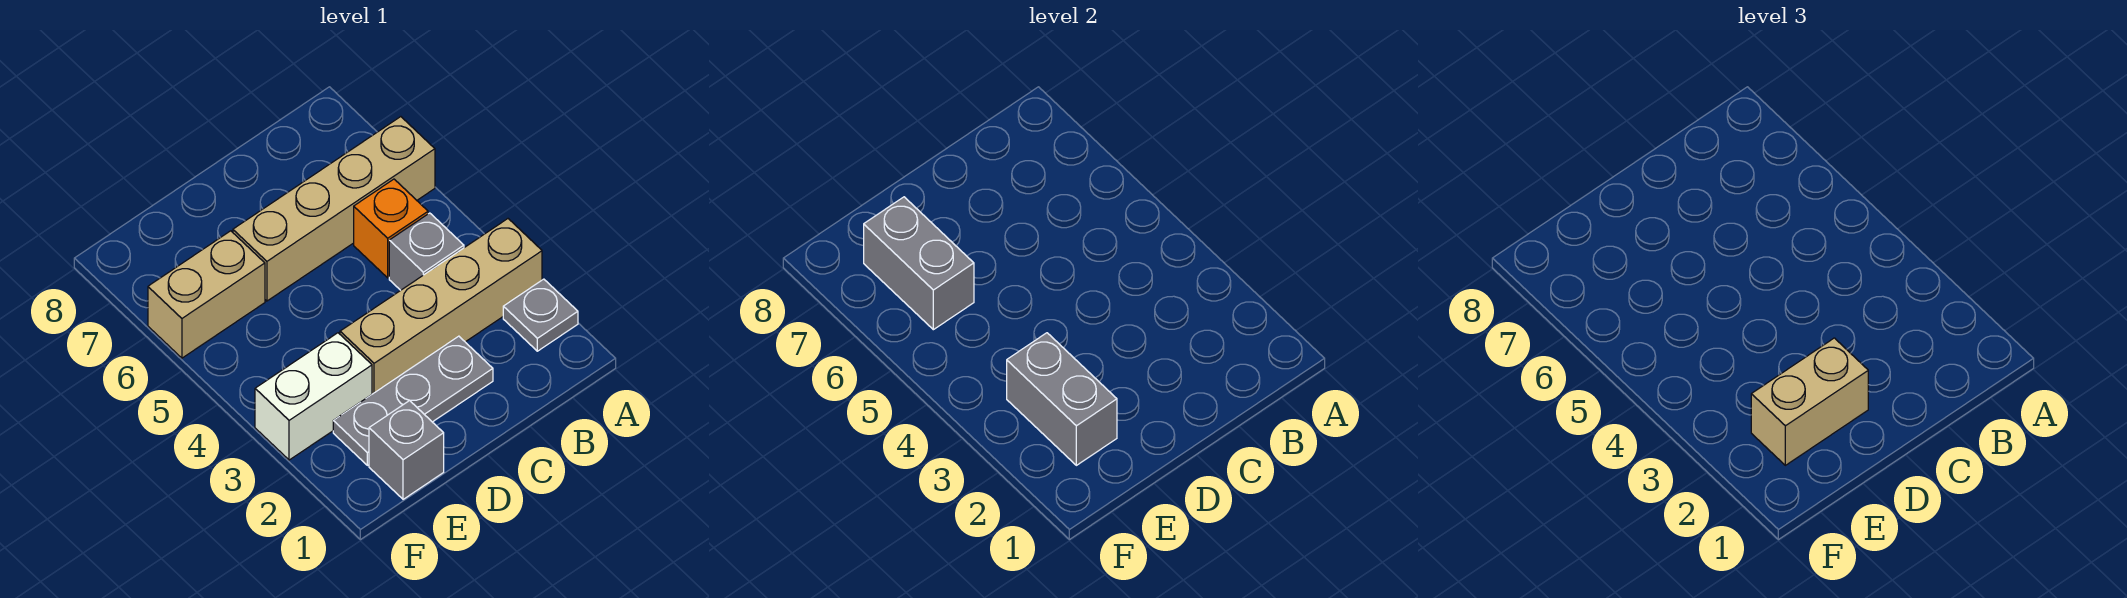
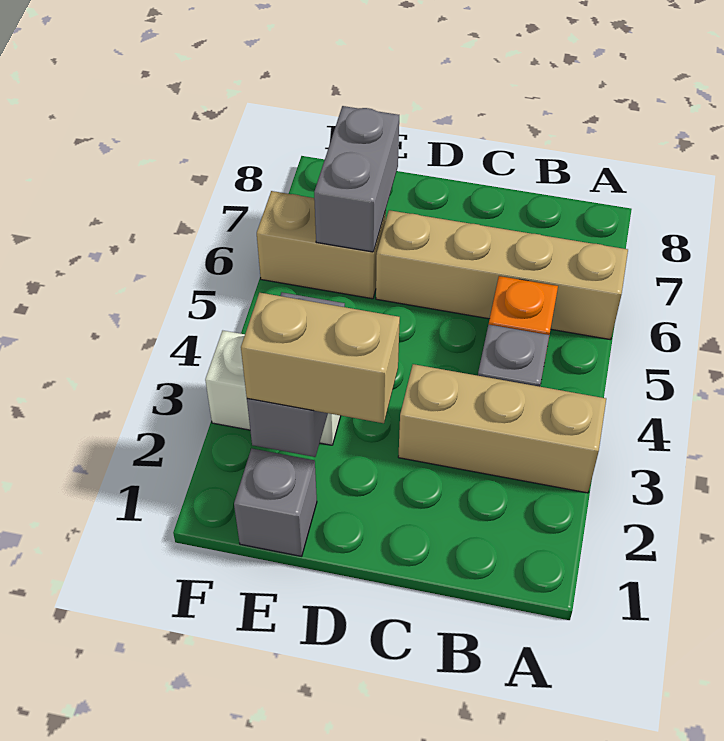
grey 1x1 plate [503,279,578,351] -> none
tan 1x4 brick [340,219,542,394] -> tan 1x3 brick [398,364,606,493]
grey 1x3 plate [333,336,493,465] -> none

